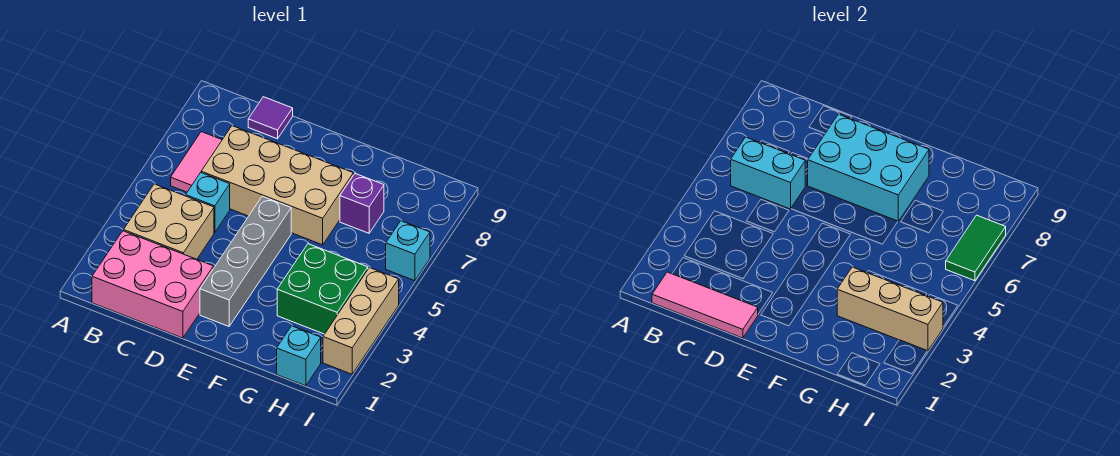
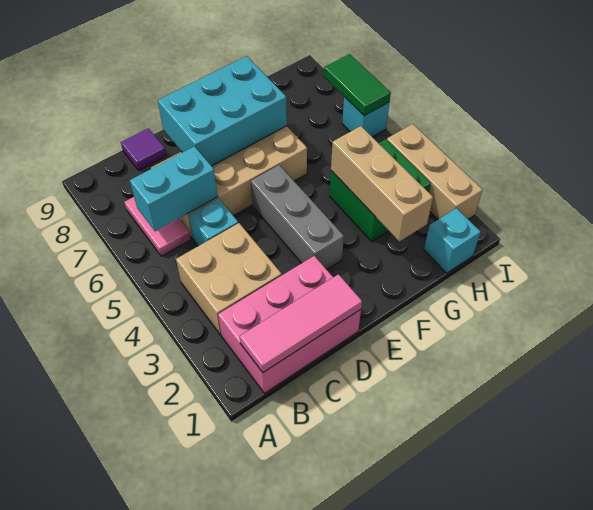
grey 1x4 brick [200,196,291,326] -> grey 1x3 brick [251,165,344,270]
tan 1x3 brick [837,267,943,351] -> tan 1x3 brick turned to [331,126,433,241]
purple 1x1 brick [340,174,384,233] -> none

